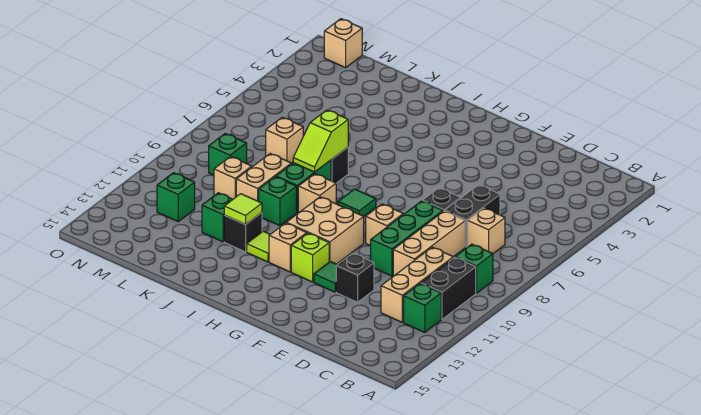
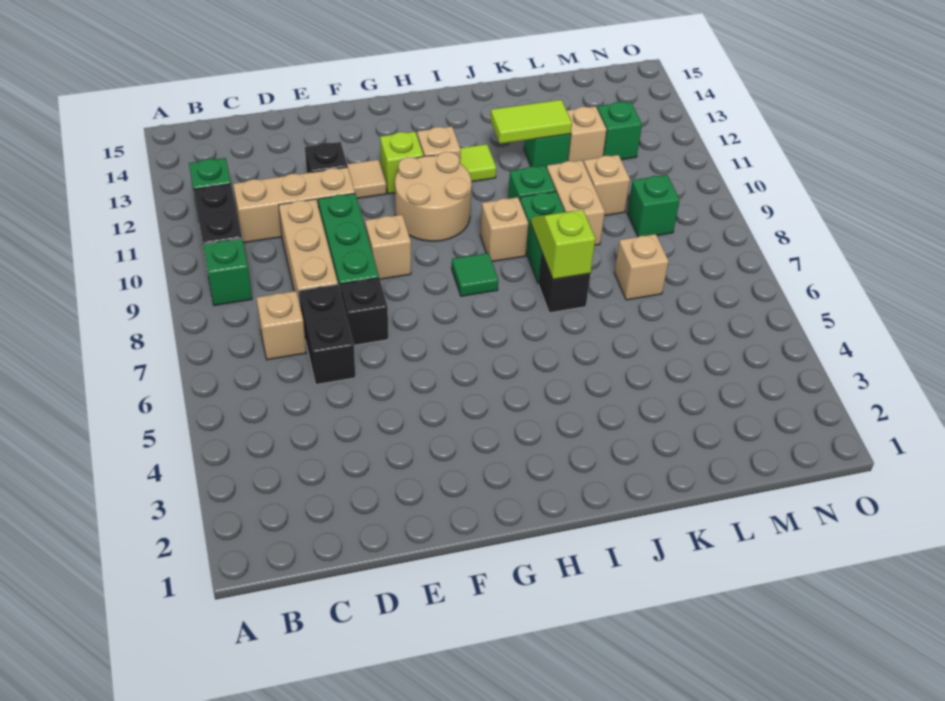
tan 1x3 brick [381,247,453,322] -> tan 1x3 brick turned to [233,167,355,243]
green 1x1 tile [314,262,337,292] -> tan 1x1 tile [347,160,386,198]
tan 2x2 brick [286,197,364,264] -> tan 2x2 round brick [395,152,471,241]
black 1x1 brick [224,213,262,252] -> none
lime 1x1 tile [224,194,262,224] -> lime 1x2 tile [491,100,572,144]
tan 1x1 brick [324,19,362,68] -> tan 1x1 brick moved to [567,106,607,163]

